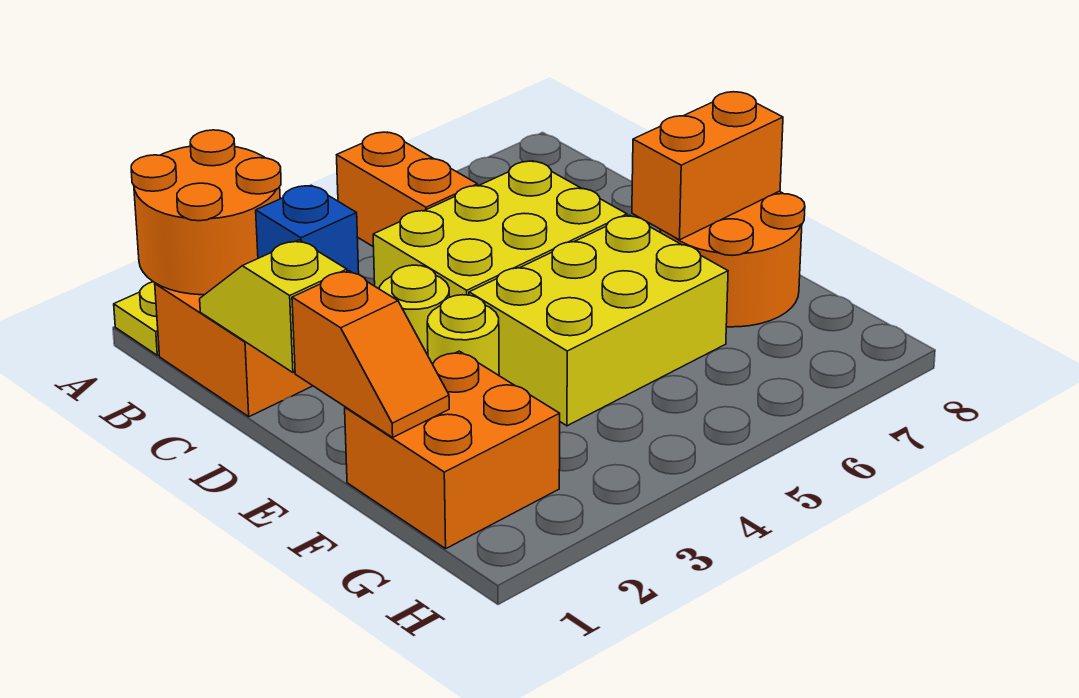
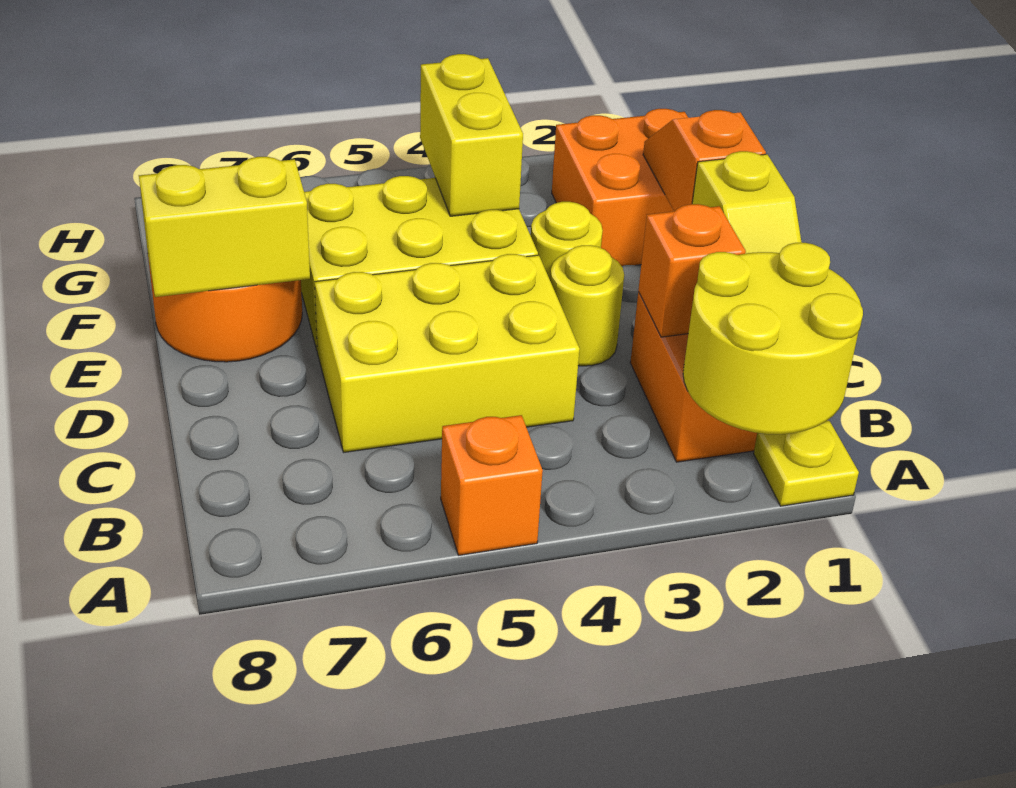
orange 2x2 round brick [131,130,281,295] -> yellow 2x2 round brick [683,243,863,434]
orange 1x2 brick [337,132,478,247] -> orange 1x1 brick [441,415,543,555]
blue 1x1 brick [256,185,359,274] -> orange 1x1 brick [638,204,746,337]
orange 1x2 brick [632,92,783,240] -> yellow 1x2 brick [139,157,310,297]
none -> yellow 1x2 brick [420,54,523,216]

